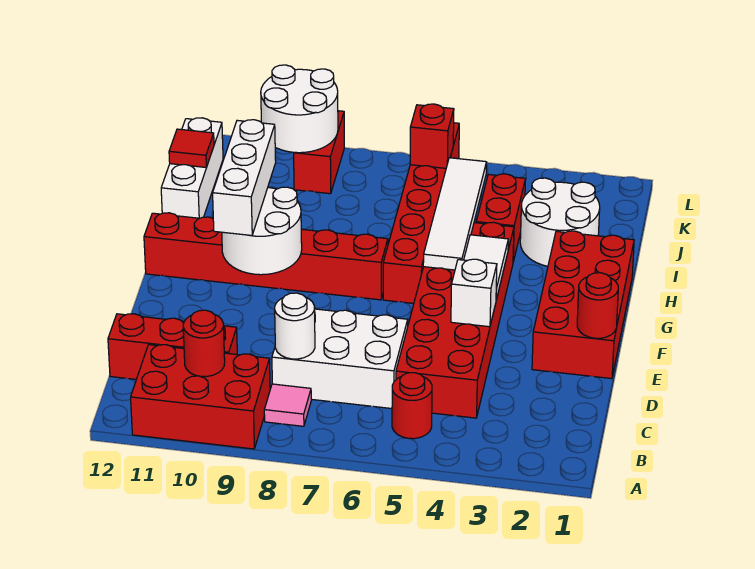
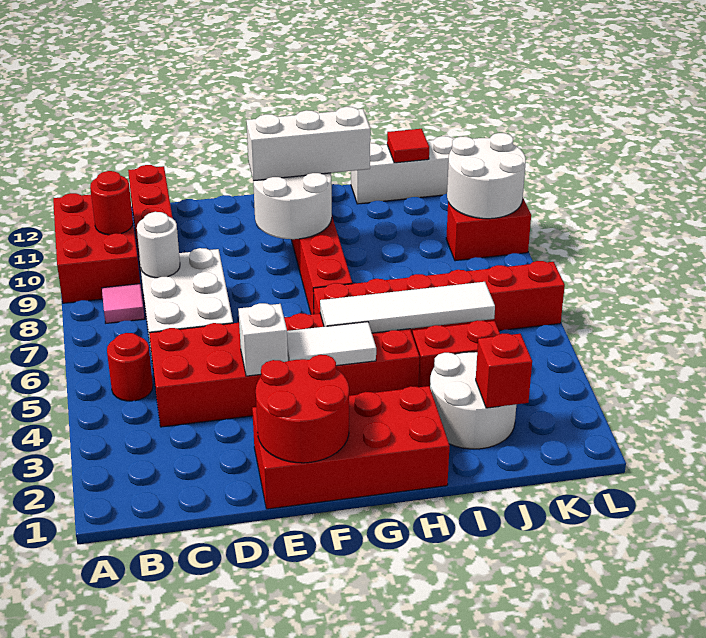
red 1x1 round brick [577,273,618,338] -> red 2x2 round brick [256,355,349,463]
red 1x1 brick [410,104,454,168] -> red 1x1 brick moved to [476,334,532,408]

